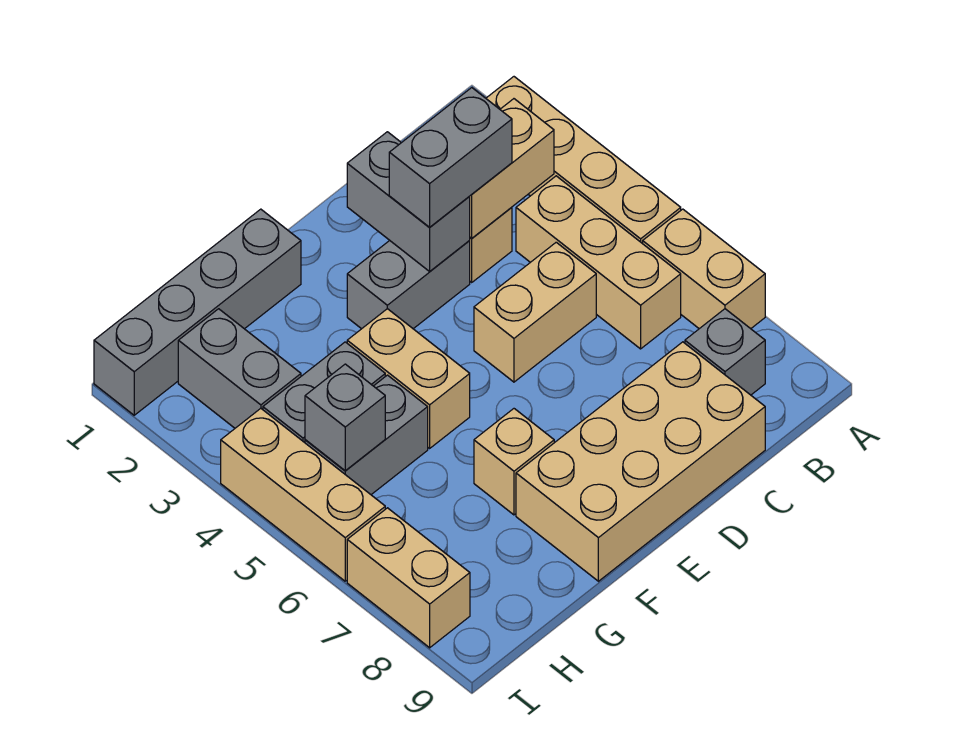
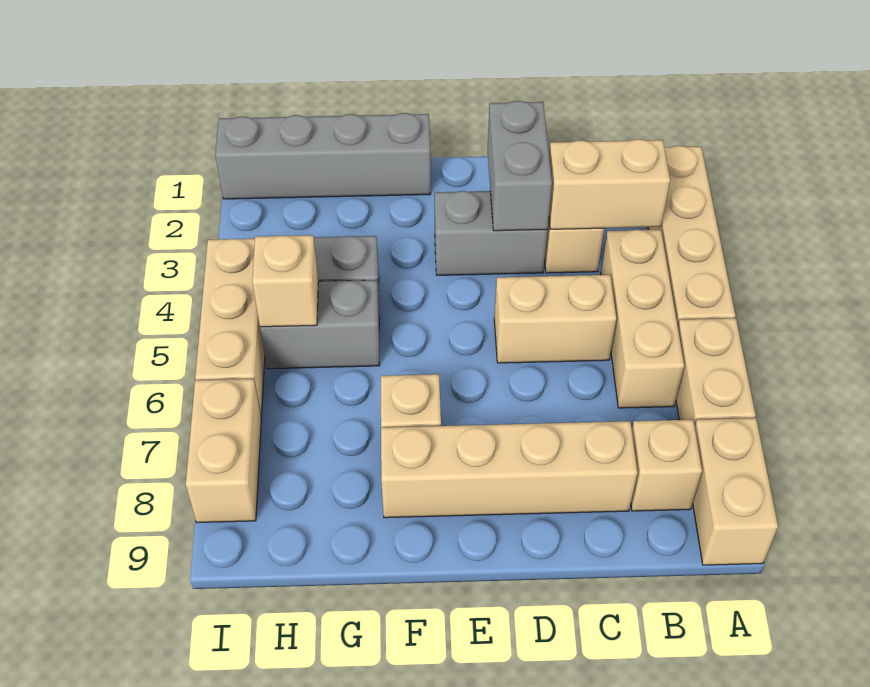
grey 1x1 brick [685,309,765,395] -> tan 1x1 brick [631,420,702,511]
grey 1x2 brick [389,88,512,227] -> none
tan 2x4 brick [516,342,765,581] -> tan 1x4 brick [381,421,638,518]
tan 1x2 brick [347,309,470,448] -> tan 1x2 brick moved to [693,418,778,565]
grey 1x2 brick [178,309,301,428] -> none
grey 1x1 brick [305,364,385,471] -> tan 1x1 brick [252,235,318,327]

